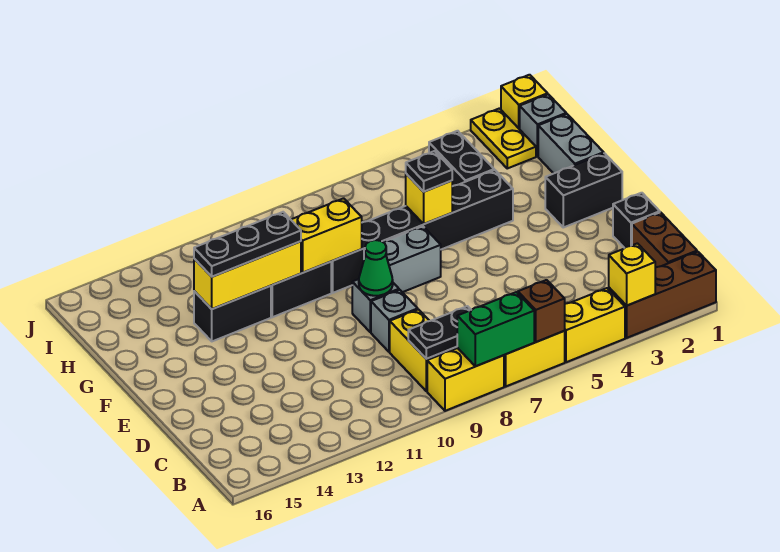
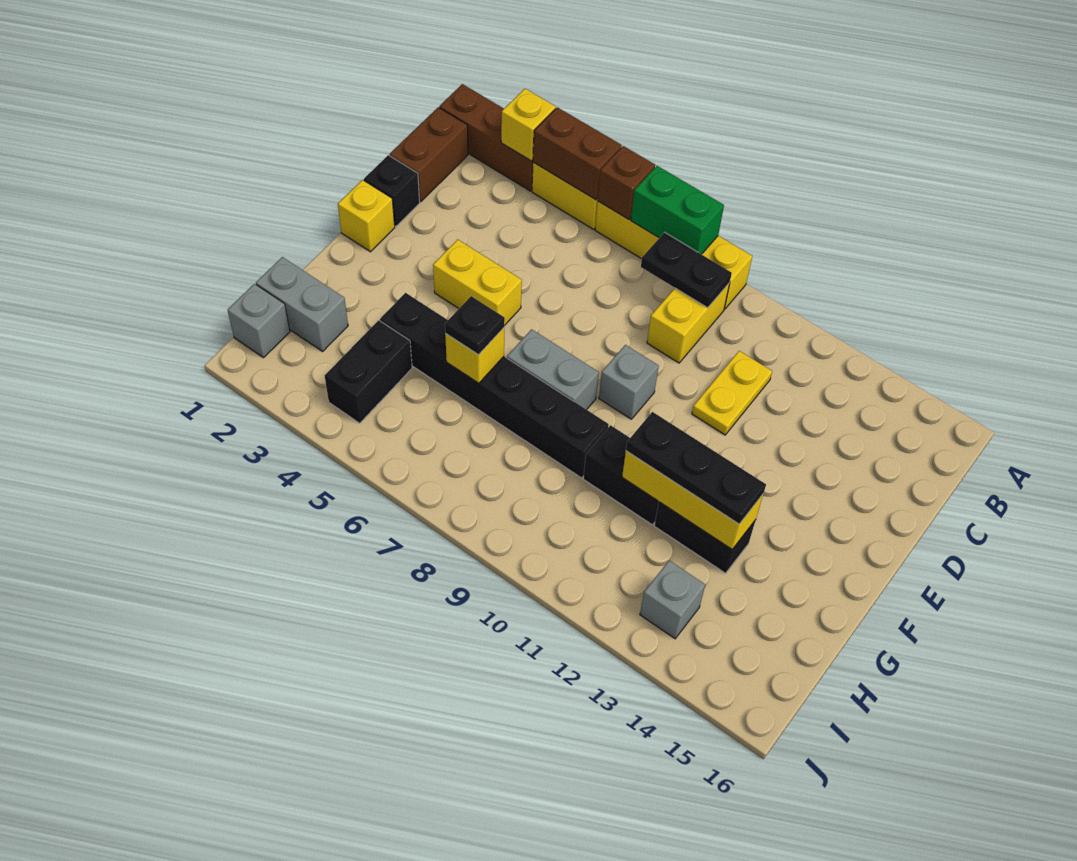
none -> brown 1x2 brick [533,107,622,200]
grey 1x1 brick [371,290,418,352] -> grey 1x1 brick moved to [640,560,705,639]
green 1x1 cone [359,240,393,296] -> none
black 1x2 brick [545,153,622,227] -> none
grey 1x2 brick [538,114,604,173] -> grey 1x2 brick turned to [256,257,348,351]
yellow 1x2 brick [291,198,362,273] -> yellow 1x2 brick moved to [433,239,522,326]
yellow 1x2 plate [471,108,536,168] -> yellow 1x2 plate moved to [692,351,772,435]
yellow 1x1 brick [501,75,548,129] -> yellow 1x1 brick moved to [338,180,395,252]

